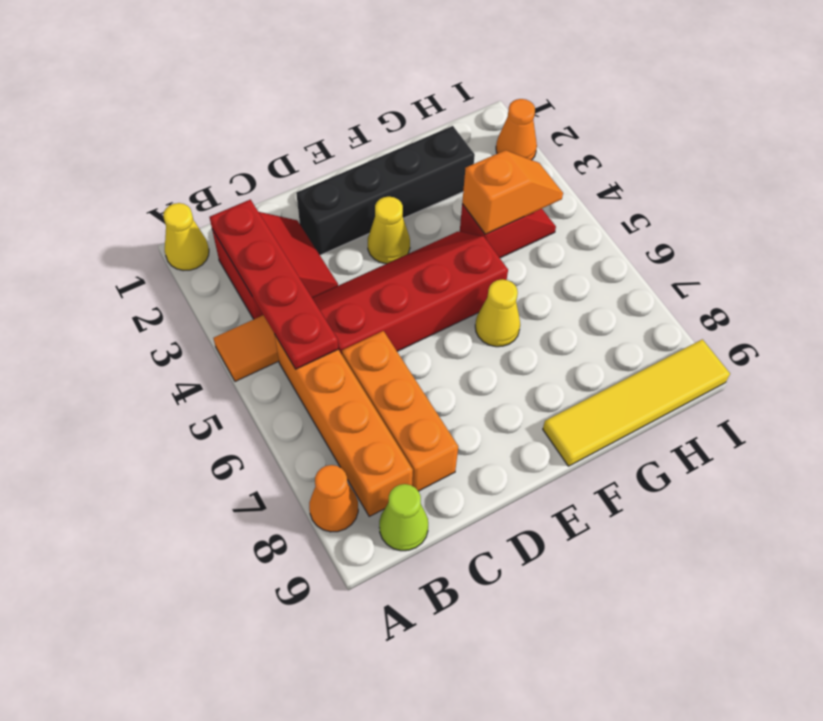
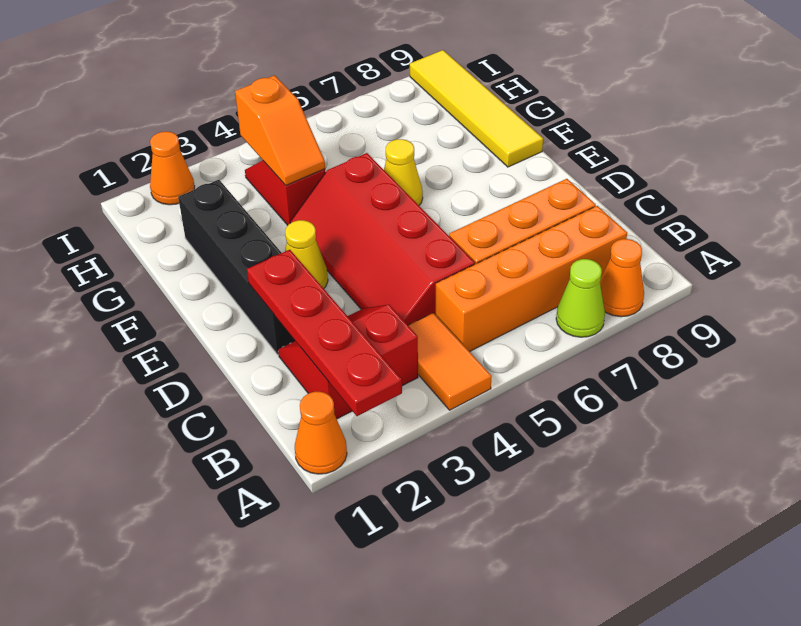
yellow 1x1 cone [163,203,209,271] -> orange 1x1 cone [295,392,347,474]
red 1x4 plate [210,199,338,369] -> red 1x4 plate turned to [247,250,402,416]
lime 1x1 cone [379,484,428,551] -> lime 1x1 cone moved to [556,259,605,337]
orange 1x2 slope [462,150,563,234] -> orange 1x2 slope turned to [235,75,325,185]

